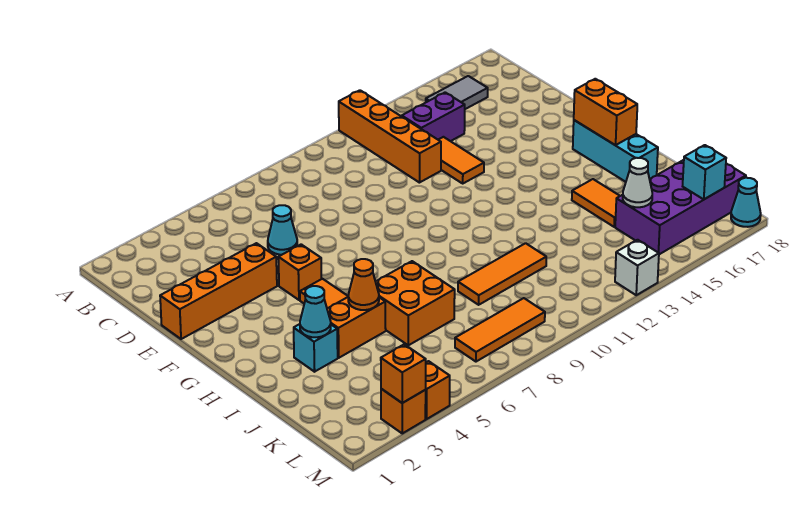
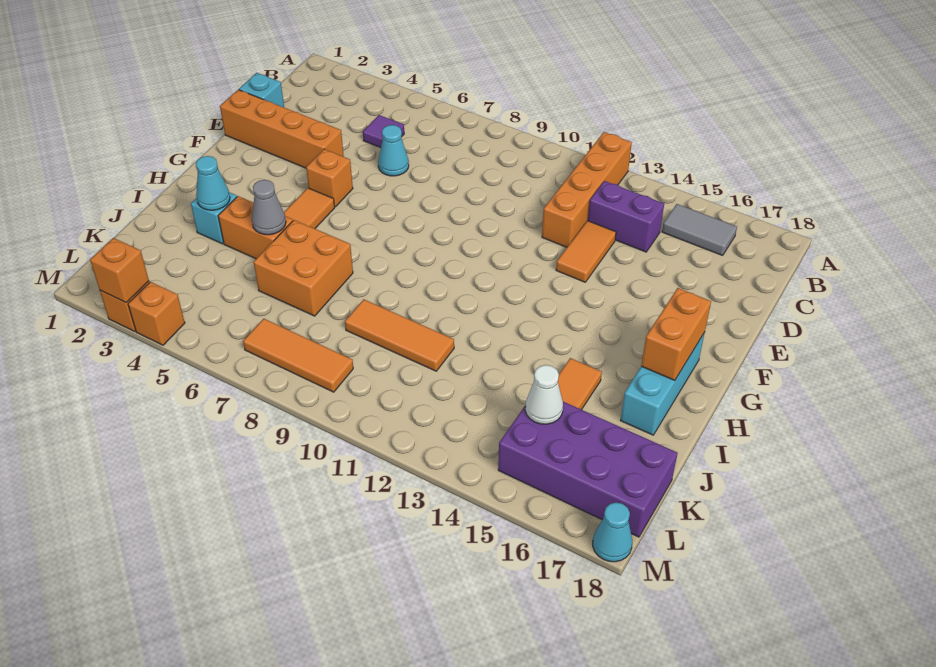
none -> purple 1x1 tile [363,115,404,148]
orange 1x1 cone [348,259,379,310] -> grey 1x1 cone [252,180,286,235]
cyan 1x1 brick [683,145,726,199] -> cyan 1x1 brick moved to [239,73,284,107]
white 1x1 brick [615,240,659,295] -> none

